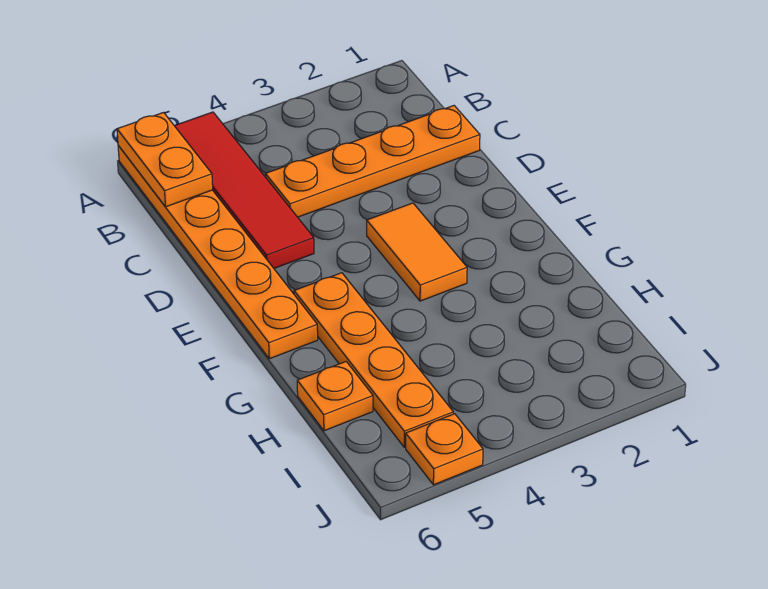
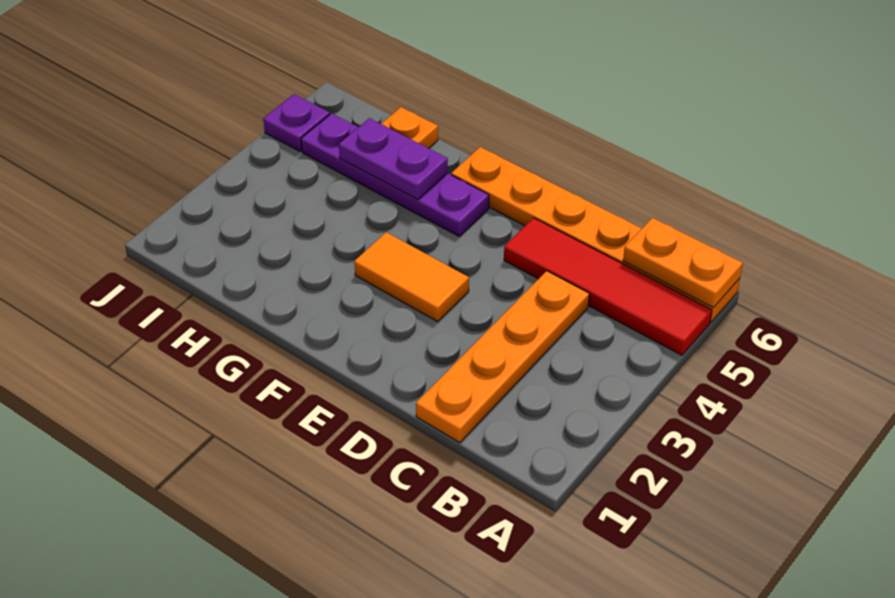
orange 1x4 plate [294,273,453,447] -> purple 1x4 plate [301,113,489,237]
none -> purple 1x2 plate [339,118,448,200]
orange 1x1 plate [406,414,483,485] -> purple 1x1 plate [263,94,330,152]

